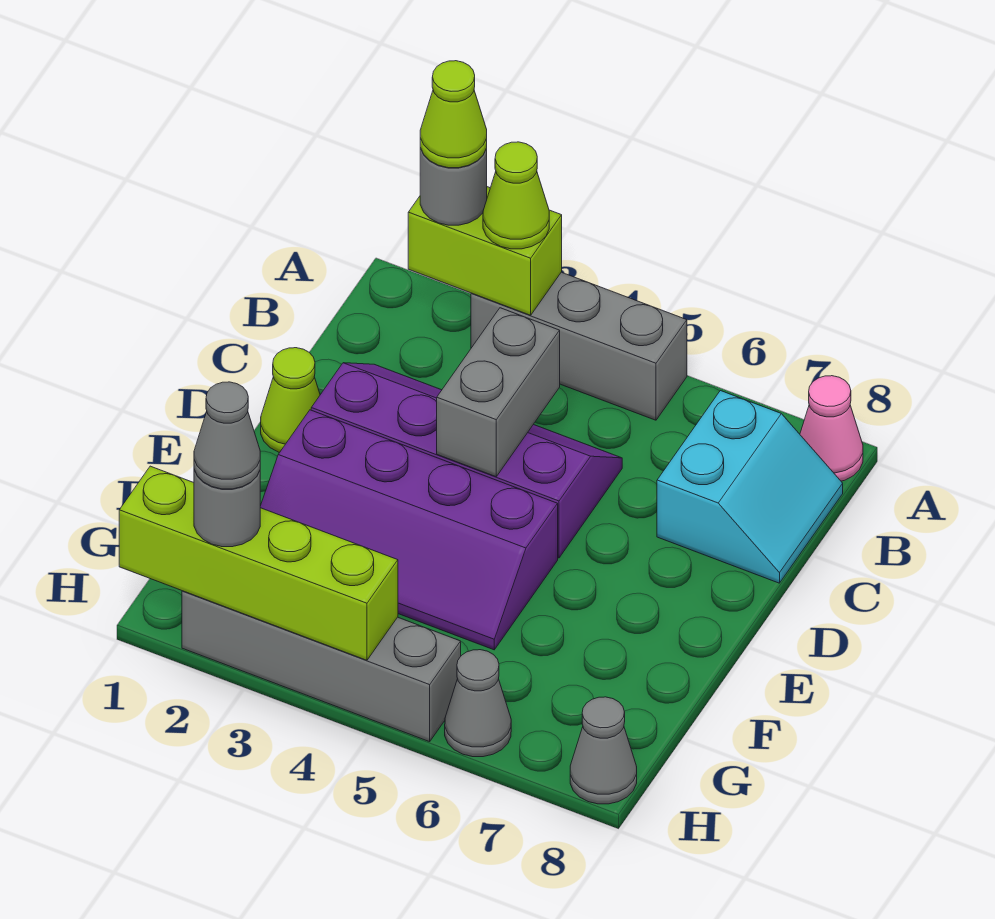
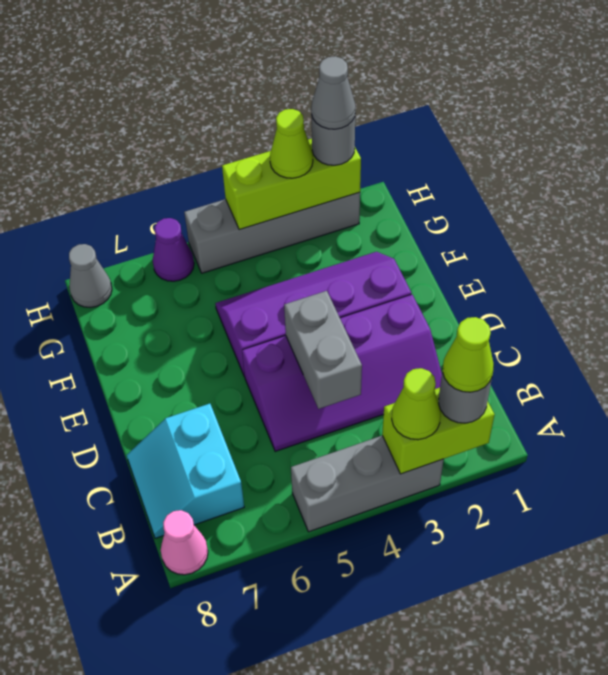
lime 1x1 cone [261,348,320,452] -> lime 1x1 cone moved to [270,109,313,178]
lime 1x4 brick [119,466,398,660] -> lime 1x3 brick [222,139,361,230]
grey 1x1 cone [445,650,511,757] -> purple 1x1 cone [153,218,194,281]

